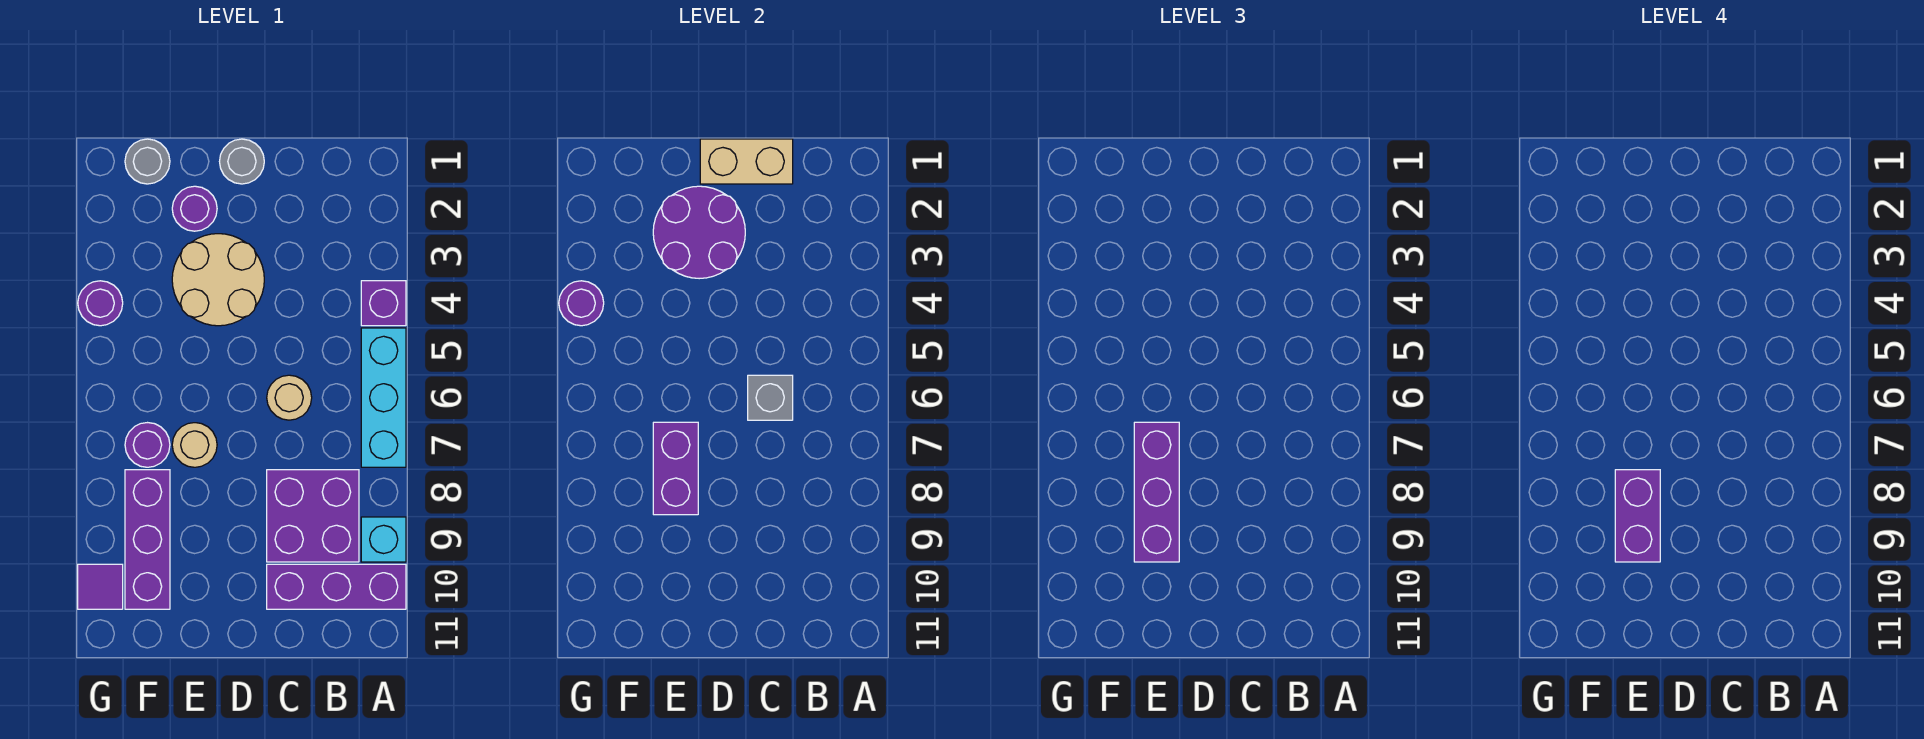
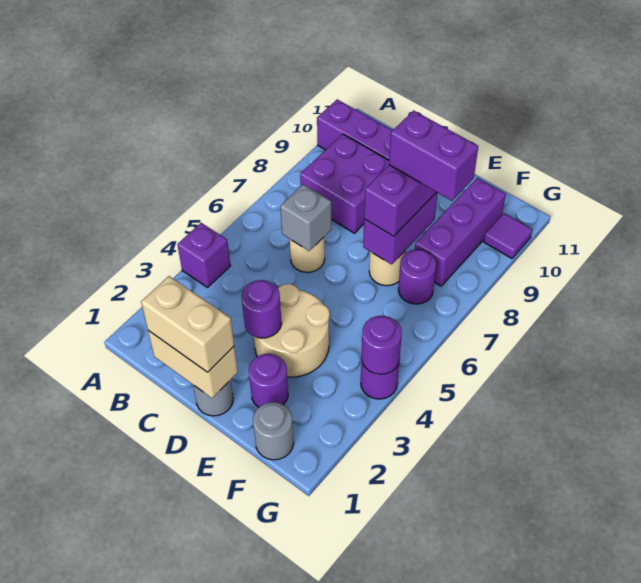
cyan 1x3 brick [361,328,406,467] -> none
cyan 1x1 brick [361,517,406,562] -> none
none -> tan 1x2 brick [141,276,234,372]
purple 2x2 round brick [653,186,745,279] -> purple 1x1 round brick [241,280,282,338]
purple 1x2 brick [1615,470,1660,562] -> purple 1x2 brick turned to [389,111,478,201]

